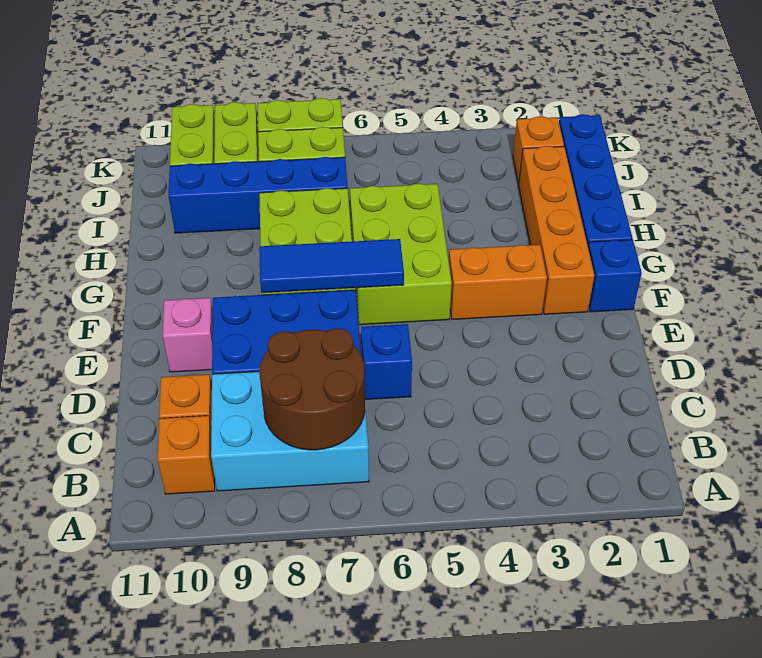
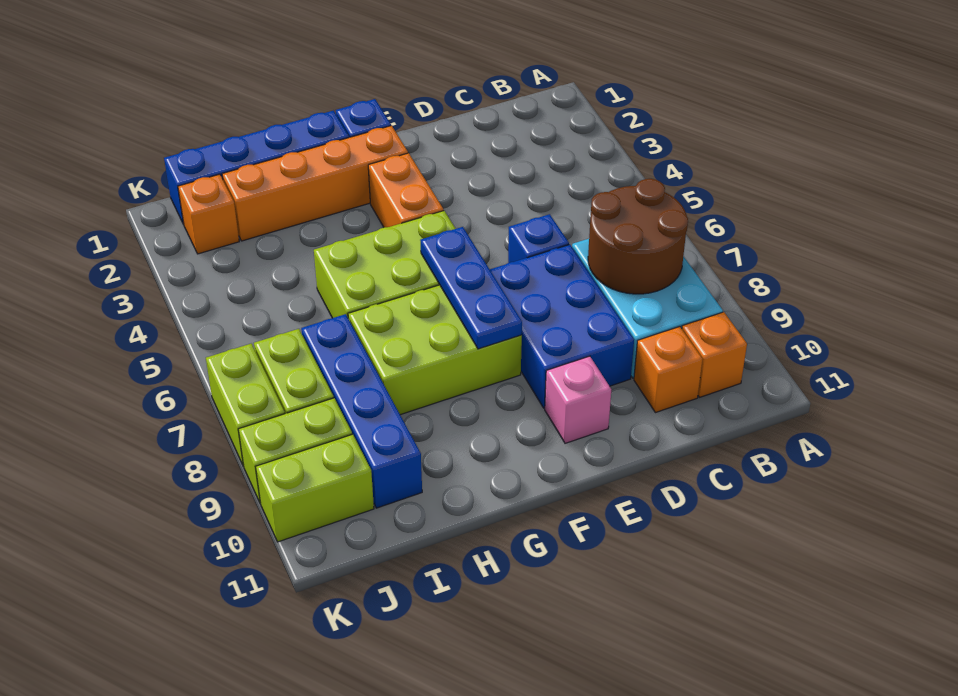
blue 1x3 tile [259,239,404,293] -> blue 1x3 plate [420,227,522,349]

